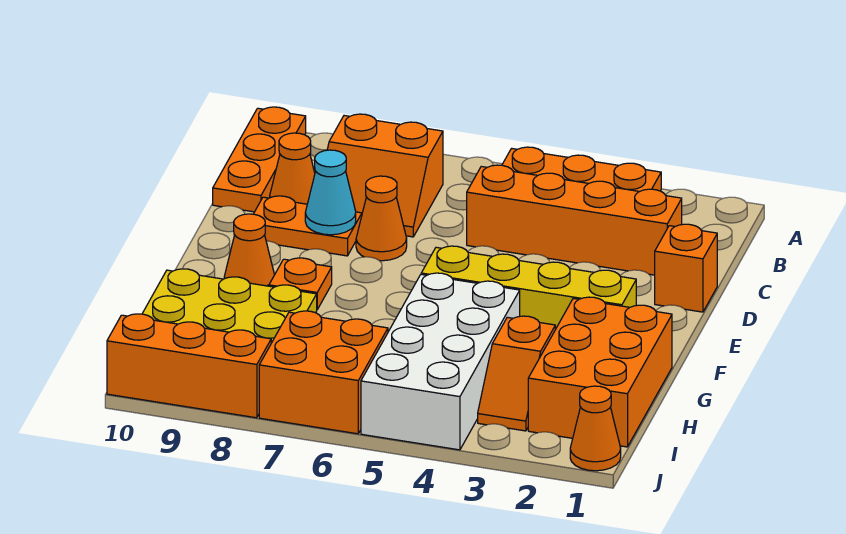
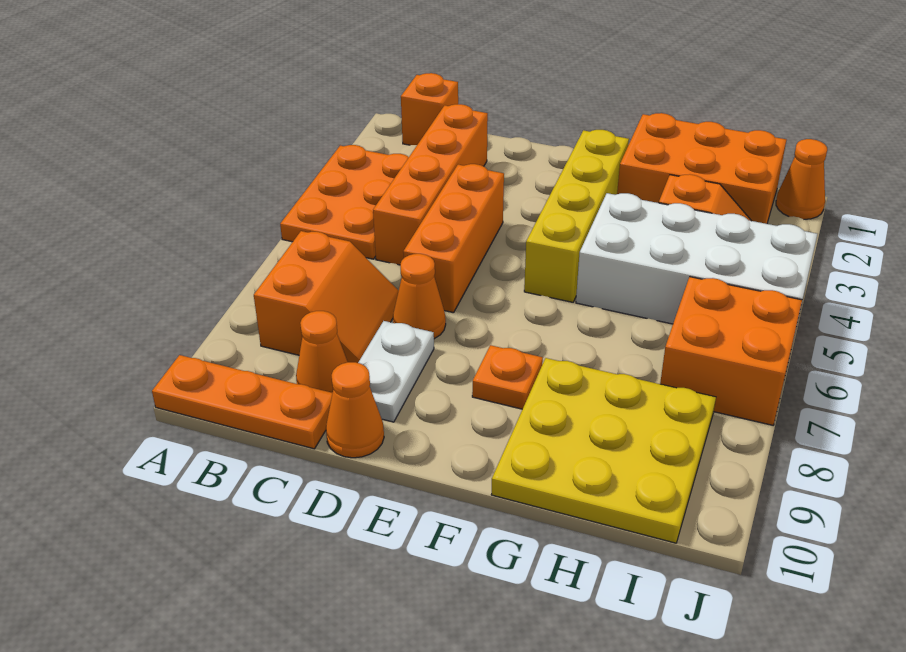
orange 1x1 brick [655,224,717,312] -> orange 1x1 brick moved to [401,73,458,145]
orange 1x2 plate [254,196,362,256] -> white 1x2 plate [358,321,434,422]
cyan 1x1 cone [305,150,356,235] -> none
orange 1x1 cone [224,214,274,286] -> orange 1x1 cone moved to [326,362,384,458]
orange 1x3 brick [107,314,271,418] -> orange 1x3 brick moved to [403,164,504,313]

